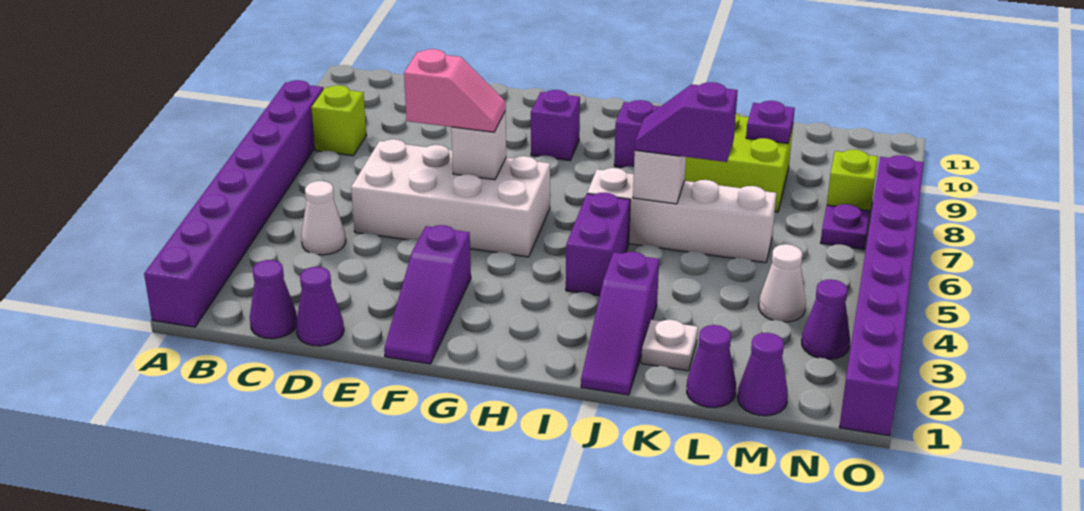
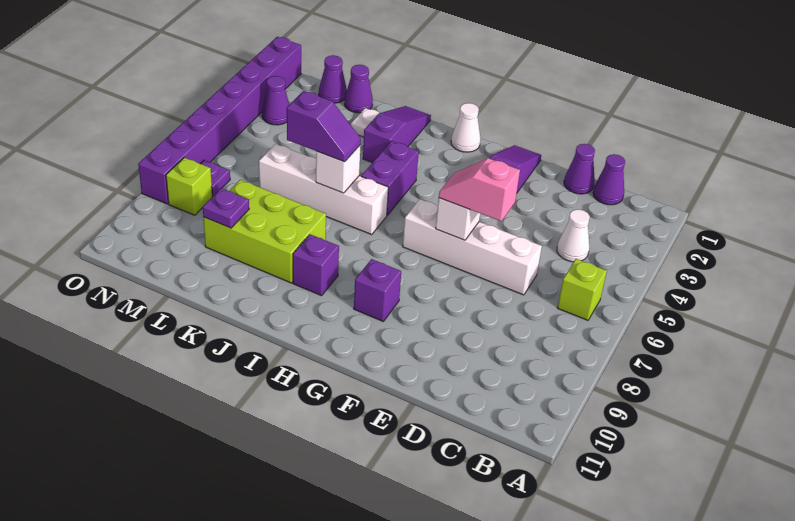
purple 1x8 brick [144,80,324,327] -> none
lime 1x1 brick [311,85,366,156] -> lime 1x1 brick moved to [557,259,607,320]
white 2x4 brick [351,139,550,257] -> white 1x4 brick [403,199,542,295]
white 1x1 cone [759,244,806,322] -> white 1x1 cone moved to [451,103,480,152]

